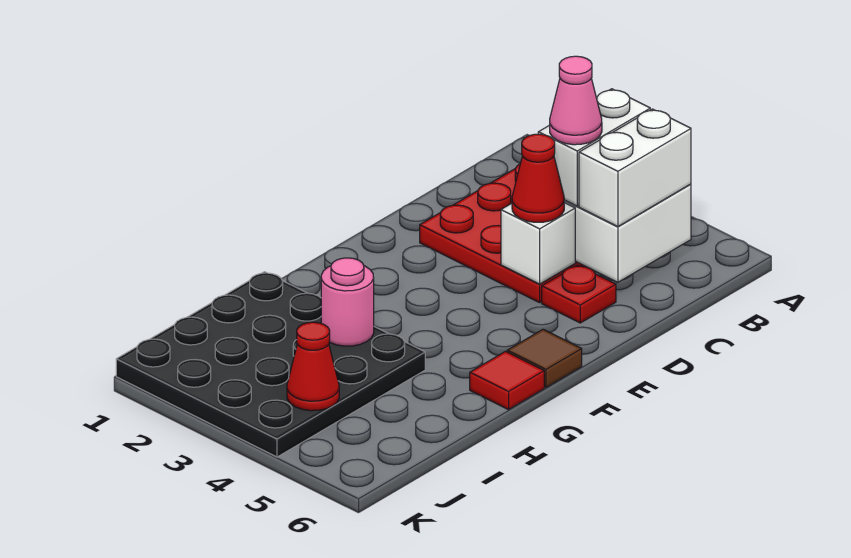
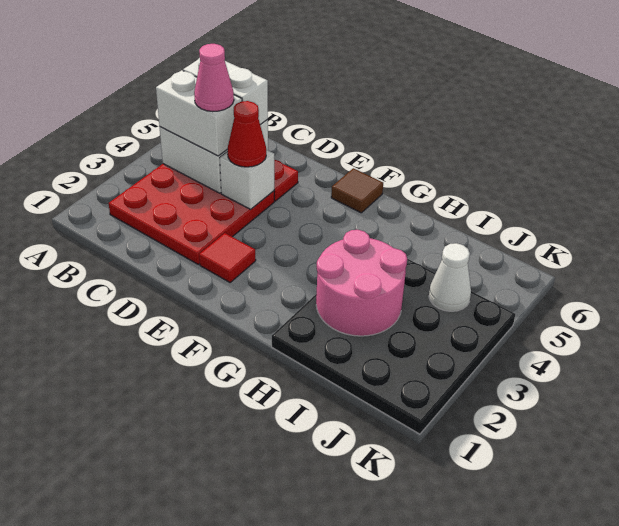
red 1x1 tile [470,351,544,410] -> red 1x1 tile moved to [199,233,256,282]
pink 1x1 round brick [321,258,374,346] -> pink 2x2 round brick [316,230,407,336]
red 1x1 cone [287,322,339,411] -> white 1x1 cone [429,243,471,311]

